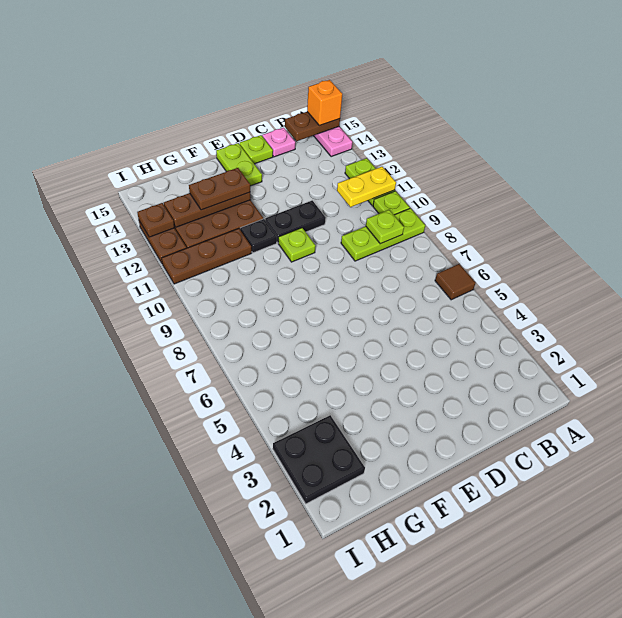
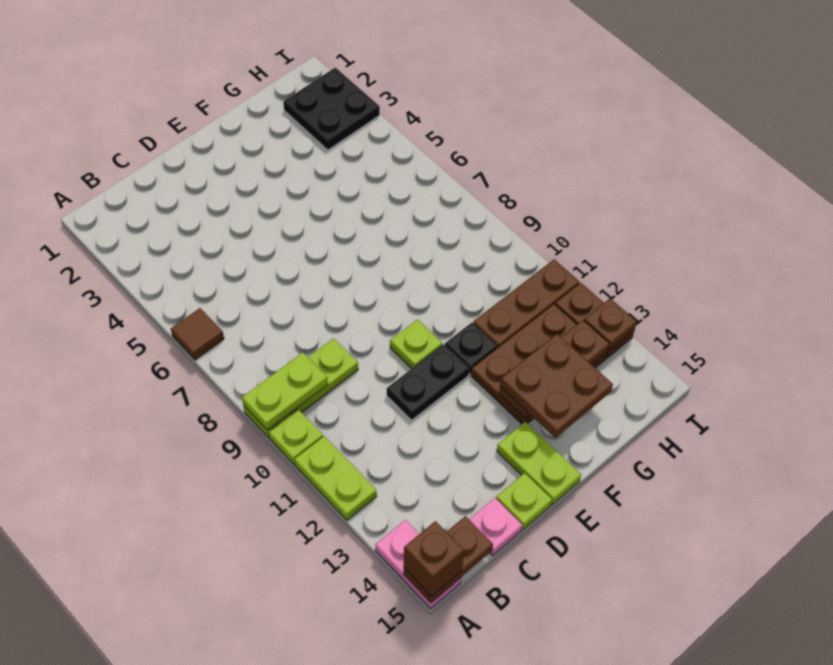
yellow 1x2 plate [337,167,396,207] -> none
orange 1x1 brick [307,80,342,126] -> brown 1x1 brick [404,521,464,596]
lime 1x1 plate [366,210,404,244] -> lime 1x2 plate [242,353,328,430]
brown 1x2 plate [189,168,250,210] -> brown 2x2 plate [500,334,613,438]

